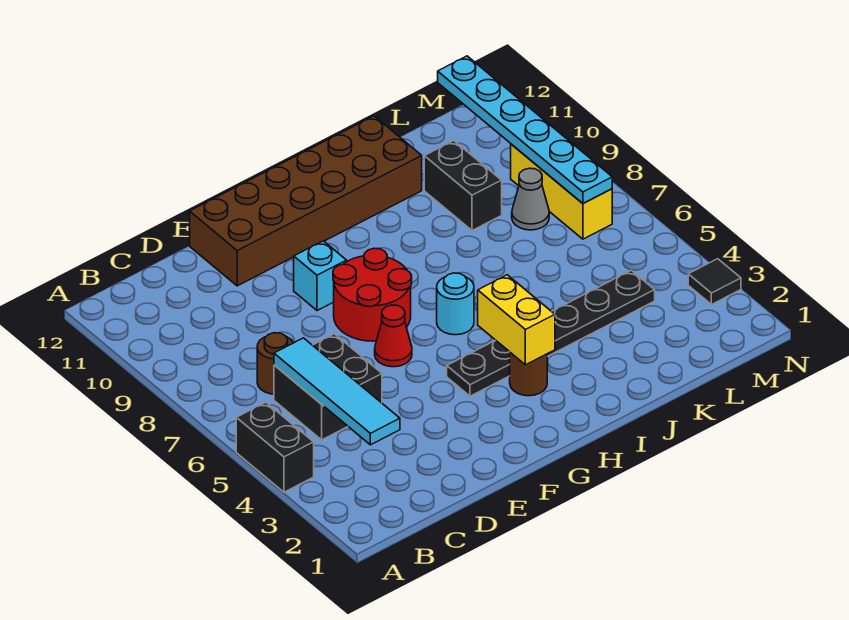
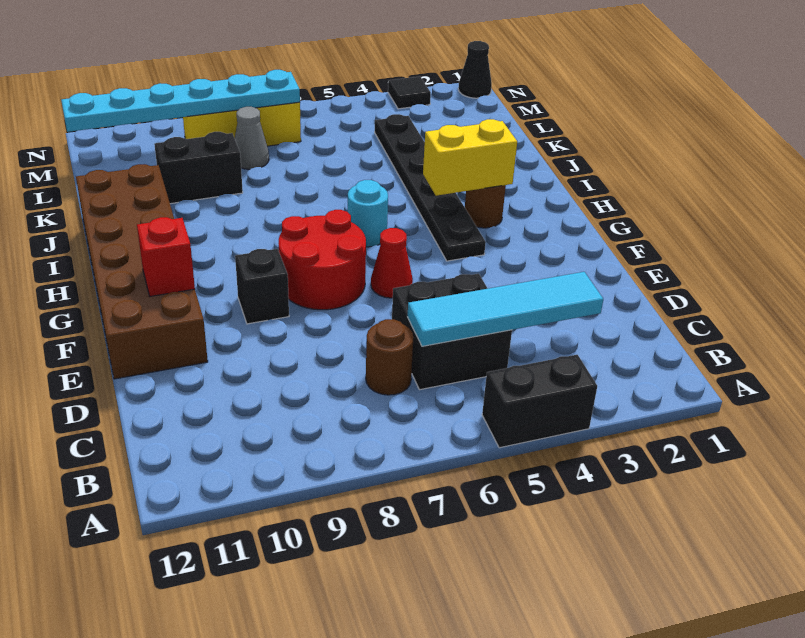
cyan 1x1 brick [294,241,347,311] -> black 1x1 brick [235,249,289,324]
none -> red 1x1 brick [137,217,195,296]
none -> black 1x1 cone [458,41,492,98]

